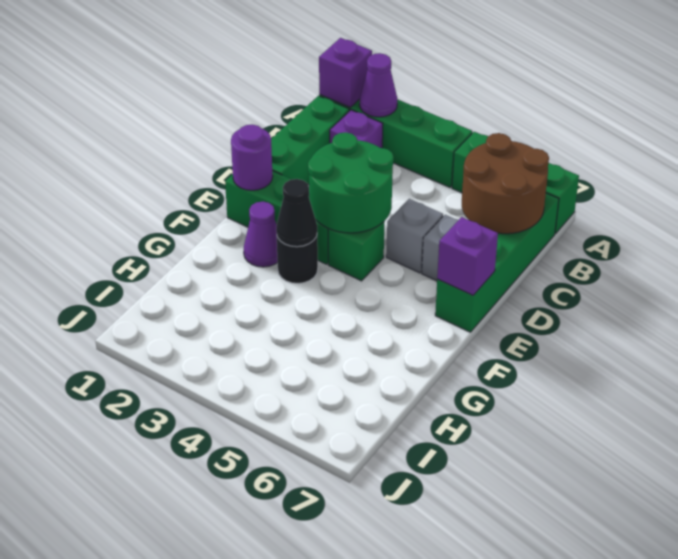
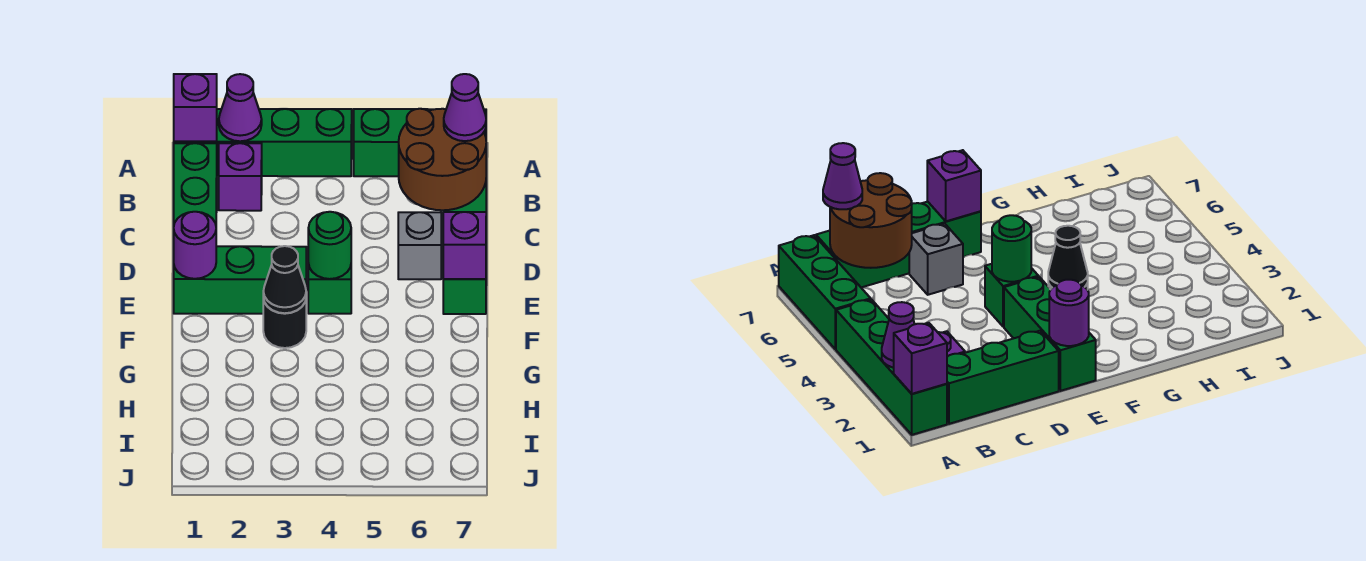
green 2x2 round brick [308,132,394,233] -> green 1x1 round brick [308,212,351,279]
grey 1x1 brick [386,199,443,273] -> none
purple 1x1 cone [244,202,277,267] -> purple 1x1 cone moved to [444,74,486,141]

